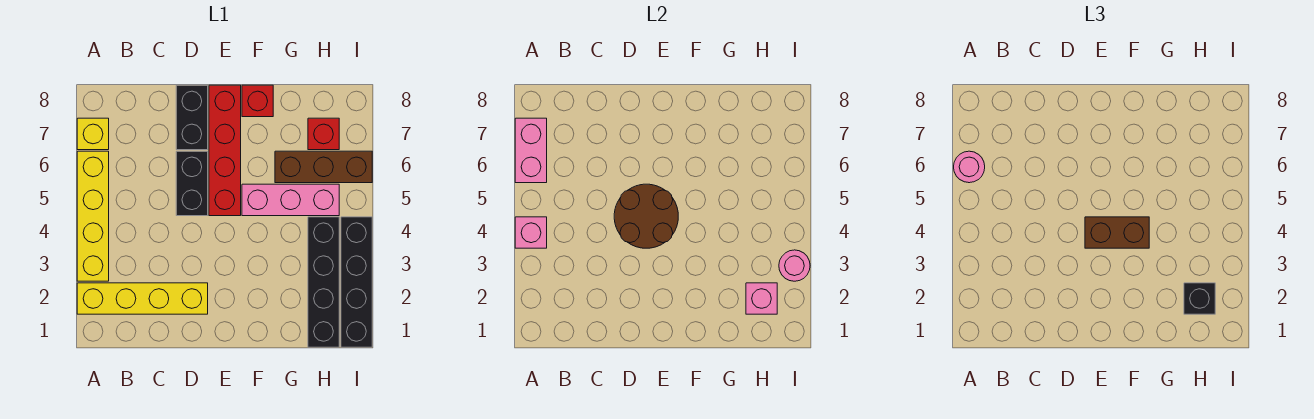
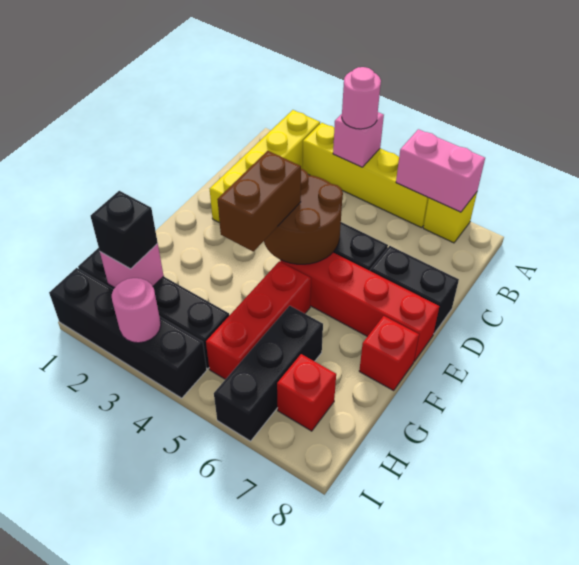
pink 1x1 round brick [954,151,985,183] -> pink 1x1 round brick moved to [342,67,381,129]
pink 1x3 brick [242,184,339,216] -> red 1x3 brick [206,261,311,379]
brown 1x3 brick [275,151,372,183] -> black 1x3 brick [214,306,323,441]

